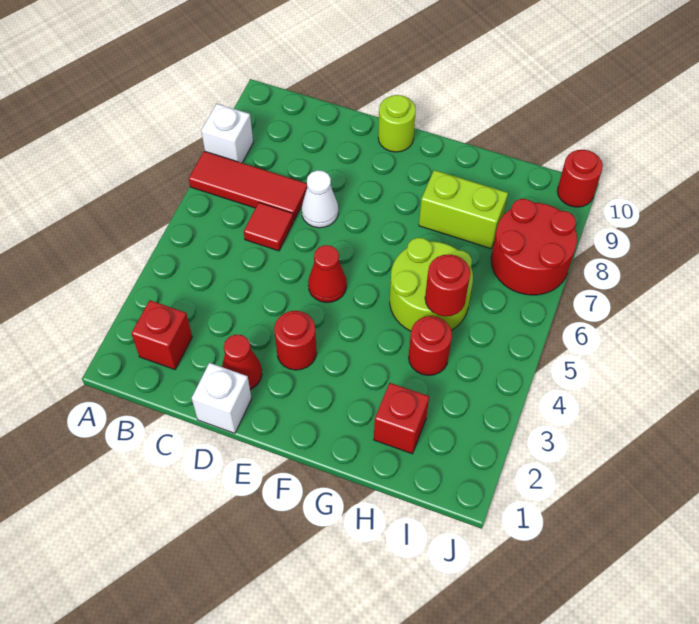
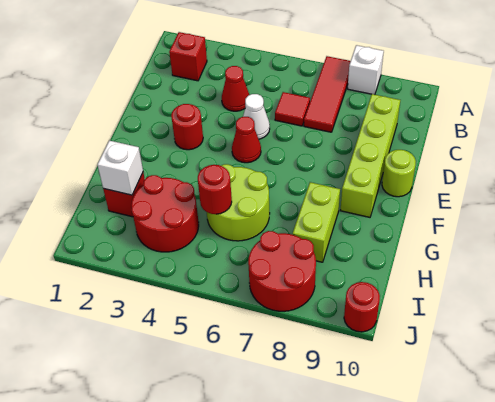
none -> lime 1x4 brick [340,94,400,217]
white 1x1 brick [192,363,252,433] -> white 1x1 brick moved to [97,140,143,195]
red 1x1 cone [222,335,262,389] -> red 1x1 cone moved to [222,66,249,111]
white 1x1 cone [301,170,338,228] -> white 1x1 cone moved to [243,94,270,139]
red 1x1 round brick [409,316,452,375] -> red 2x2 round brick [131,175,199,252]

